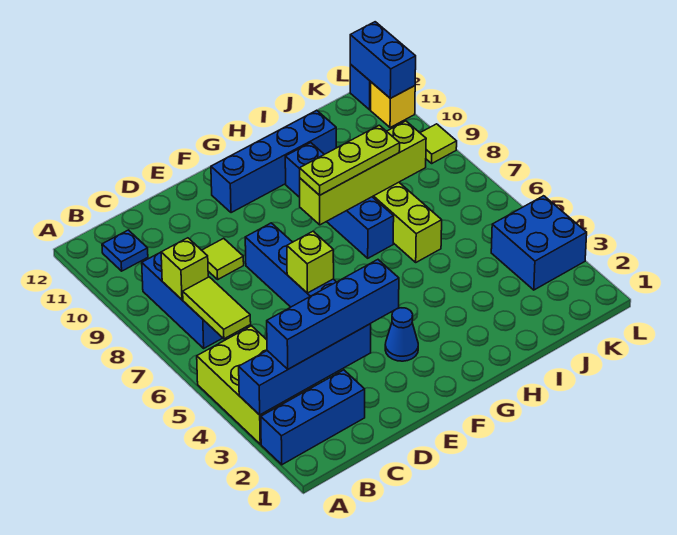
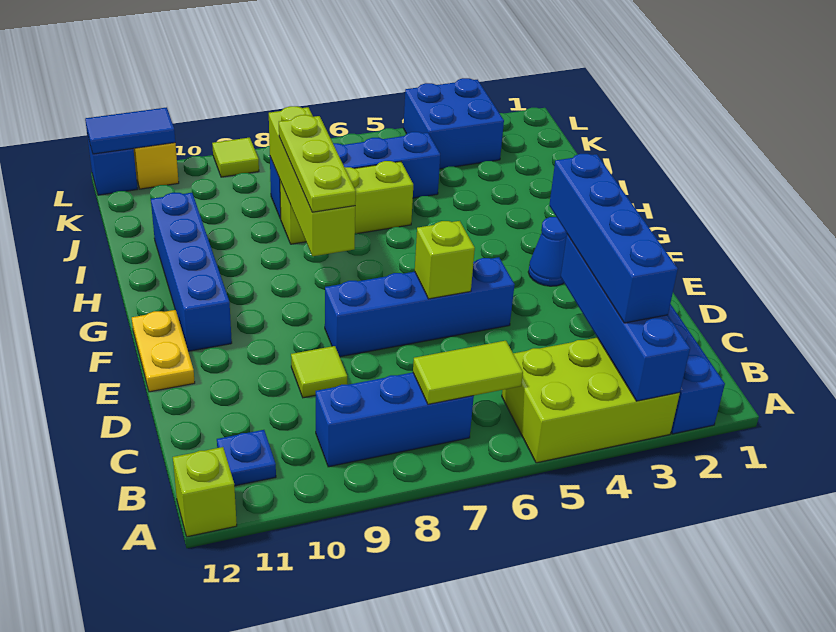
lime 1x1 brick [161,238,208,300] -> lime 1x1 brick moved to [173,447,237,537]
none -> yellow 1x2 plate [132,310,195,392]
blue 1x4 brick [285,143,394,258] -> blue 1x4 brick moved to [270,132,440,219]
blue 1x2 brick [350,22,416,98] -> blue 1x2 tile [85,107,175,154]

